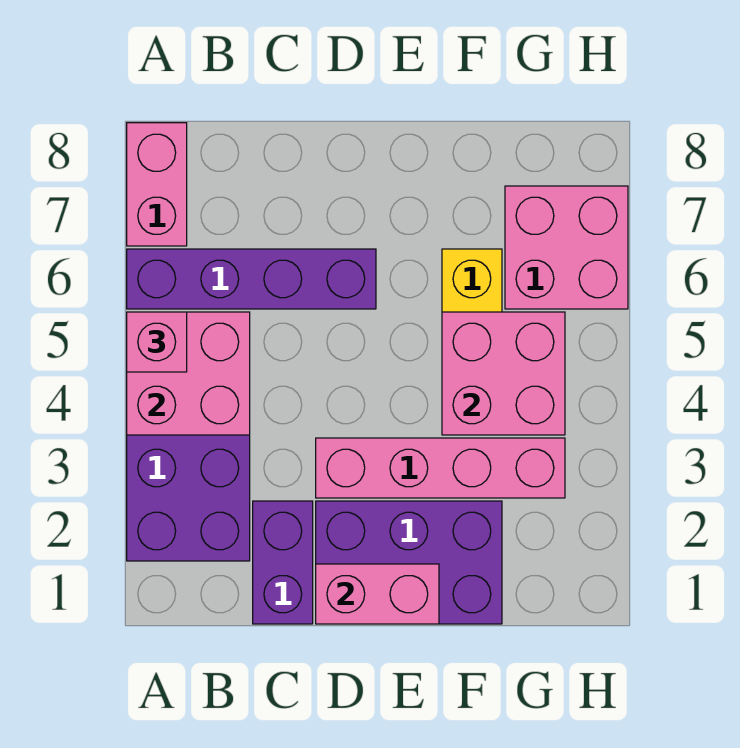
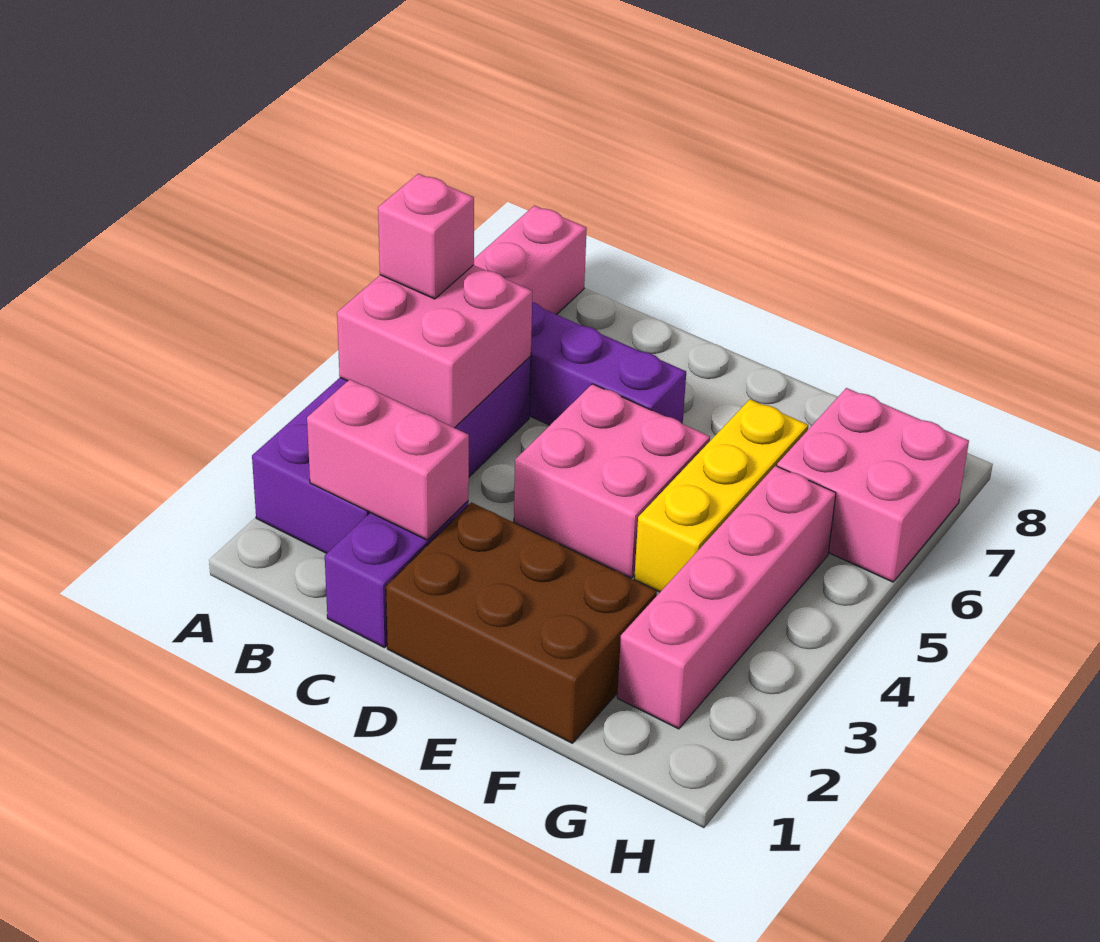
purple 2x3 brick [316,501,502,624] -> brown 2x3 brick [386,502,657,743]
pink 1x2 brick [316,564,439,624] -> pink 1x2 brick moved to [307,380,469,540]
pink 1x4 brick [316,438,565,498] -> pink 1x4 brick turned to [617,466,836,729]
pink 2x2 brick [442,312,565,435] -> pink 2x2 brick moved to [514,384,710,578]

